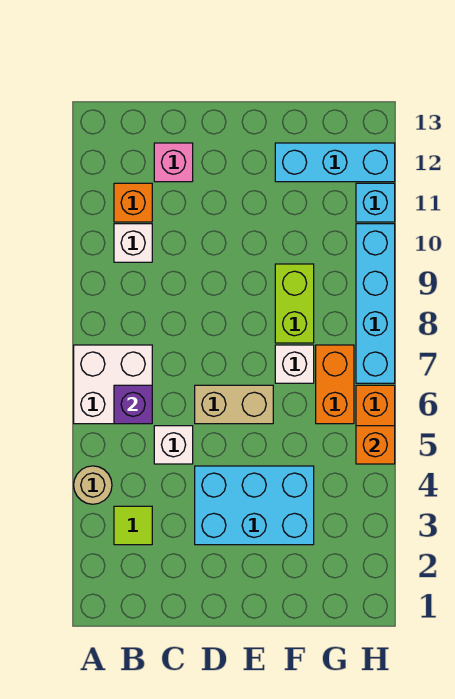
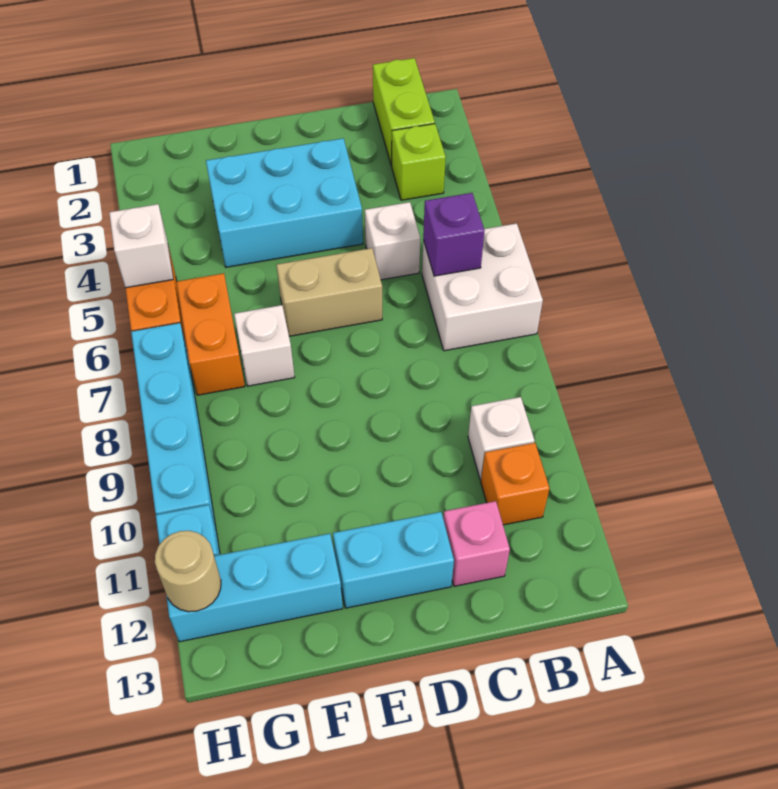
tan 1x1 round brick [74,466,112,504] -> tan 1x1 round brick moved to [155,531,221,612]
lime 1x1 tile [114,506,152,545] -> lime 1x1 brick [392,124,446,200]
none -> cyan 1x2 brick [333,512,454,608]
lime 1x2 brick [275,264,314,343] -> lime 1x2 brick moved to [373,58,435,166]
orange 1x1 brick [356,426,395,464] -> white 1x1 brick [109,204,173,288]

